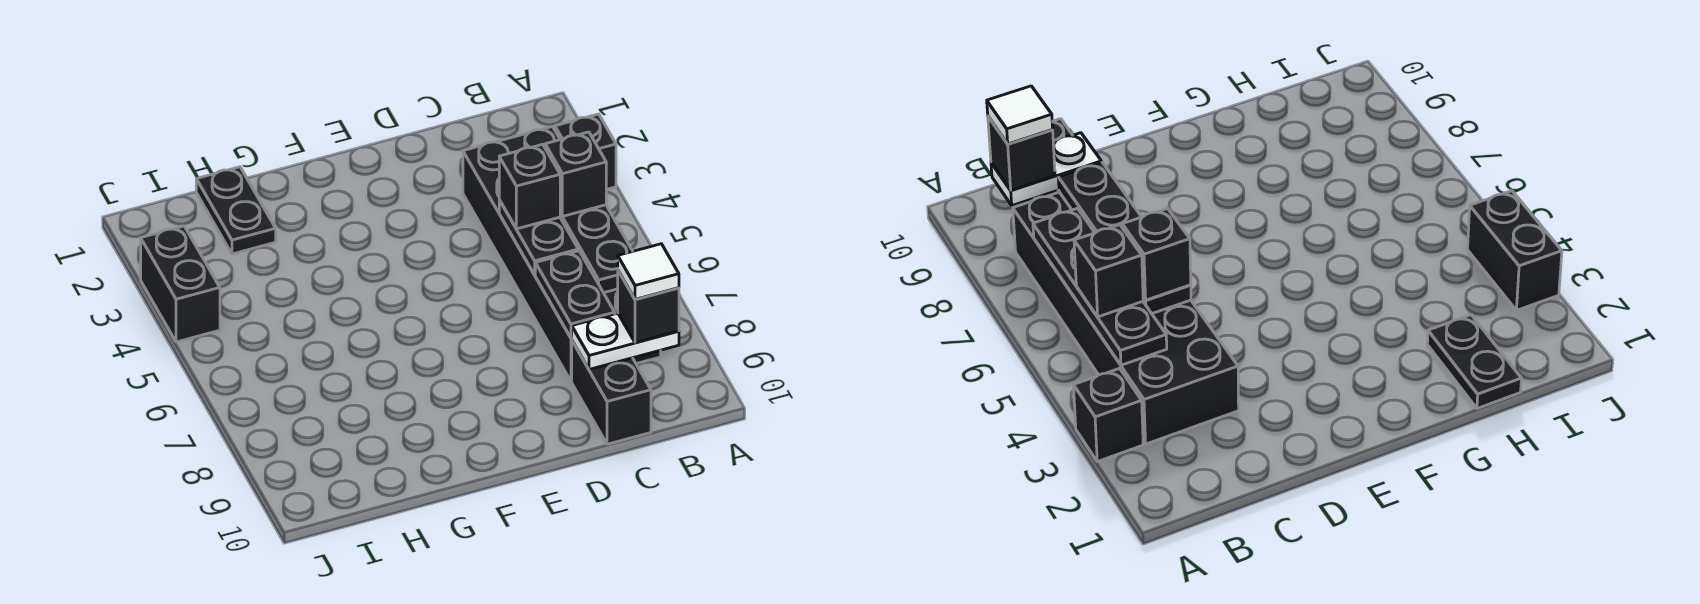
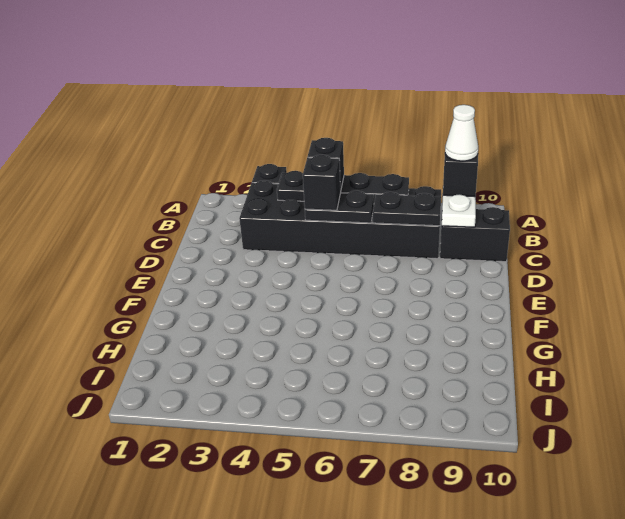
white 1x1 tile [618,244,679,299] -> white 1x1 cone [445,105,478,161]
black 1x2 plate [196,167,276,254] -> none
black 1x2 brick [141,226,220,342] -> none

